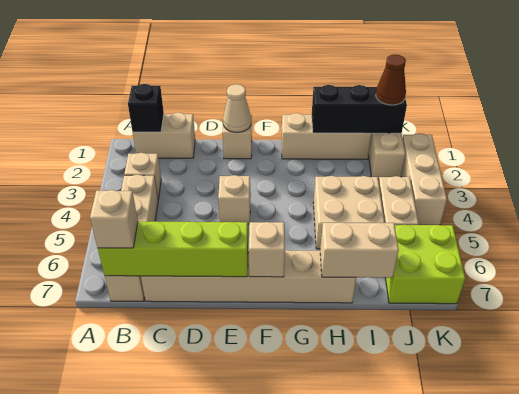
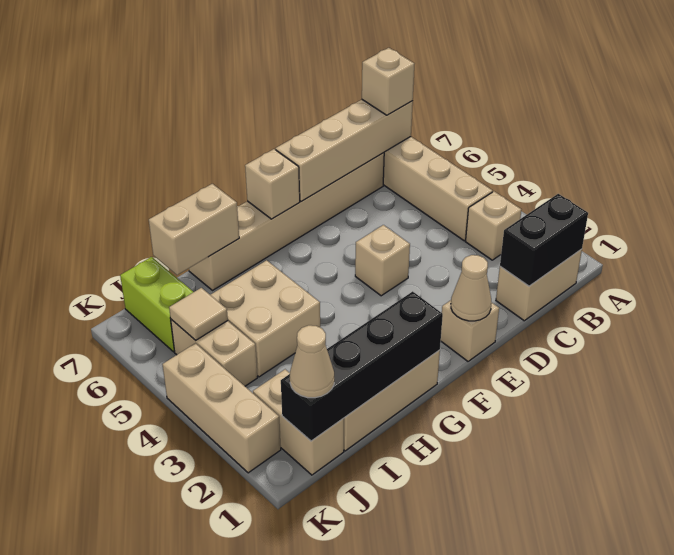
black 1x1 brick [128,84,164,132] -> black 1x2 brick [500,194,588,286]
lime 1x4 brick [98,221,248,277] -> tan 1x4 brick [275,100,413,202]
black 1x3 brick [312,85,407,133] -> black 1x4 brick [281,291,443,441]
brown 1x1 cone [376,55,406,105] -> tan 1x1 cone [290,325,334,398]
none -> tan 1x1 tile [169,288,228,340]
lime 2x2 brick [386,225,465,304] -> lime 1x2 brick [120,257,193,352]

